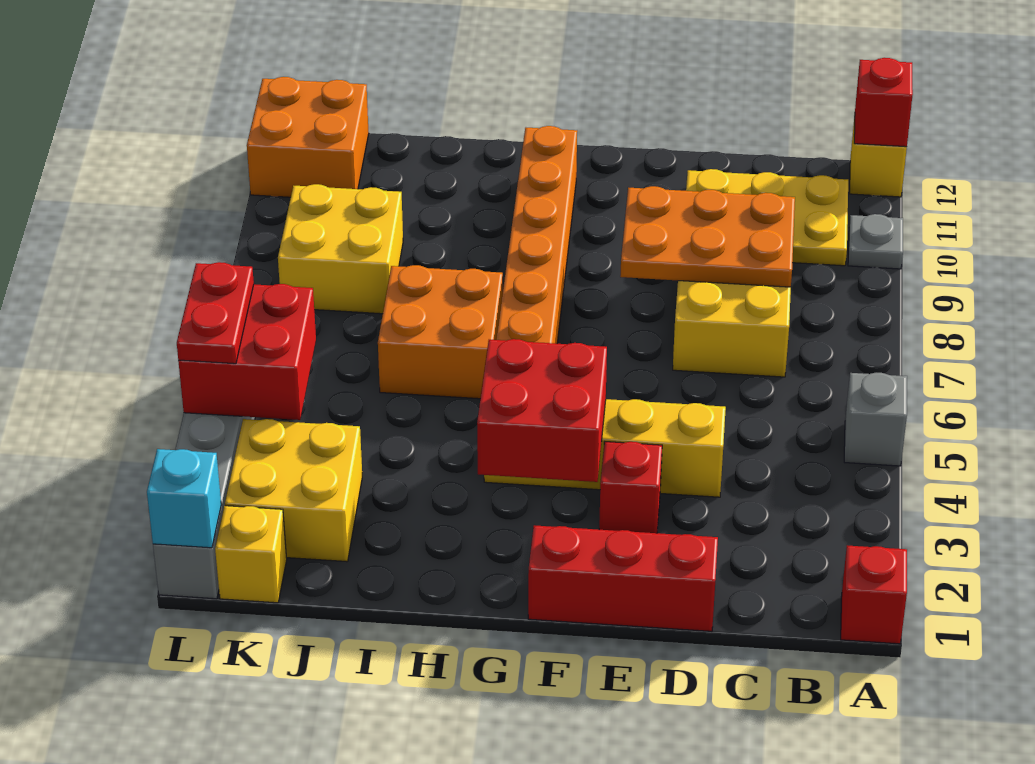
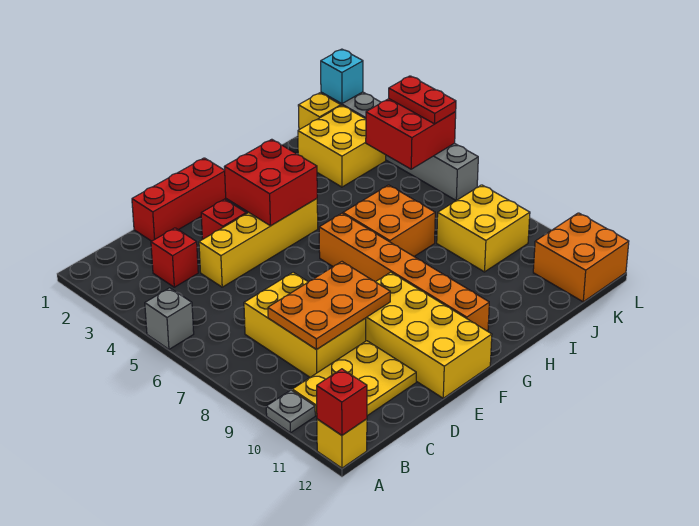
red 1x1 brick [841,545,907,644] -> red 1x1 brick moved to [151,228,198,287]
none -> yellow 2x4 brick [366,272,492,398]

